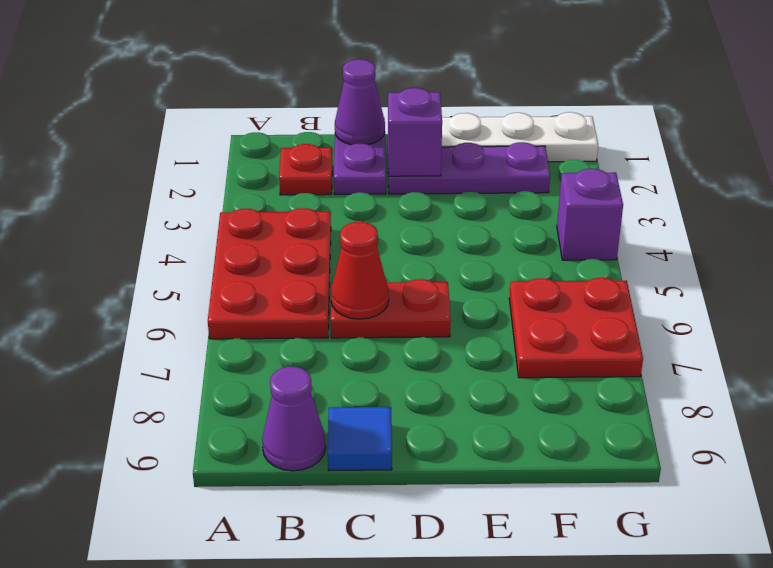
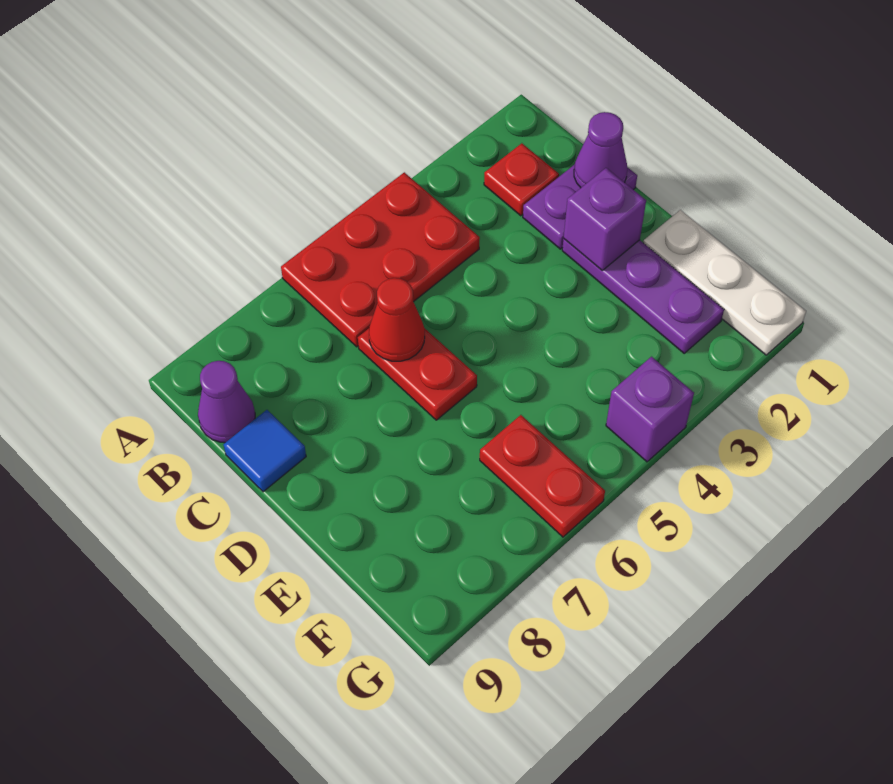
red 2x2 plate [509,278,643,378] -> red 1x2 plate [480,415,605,537]

